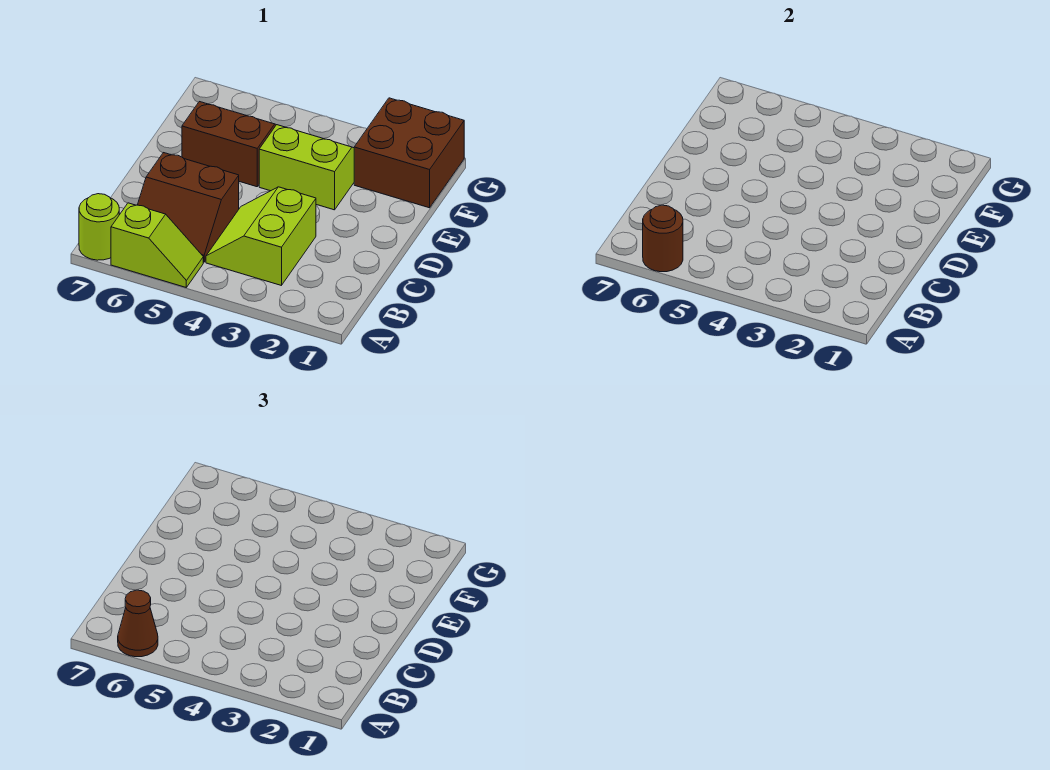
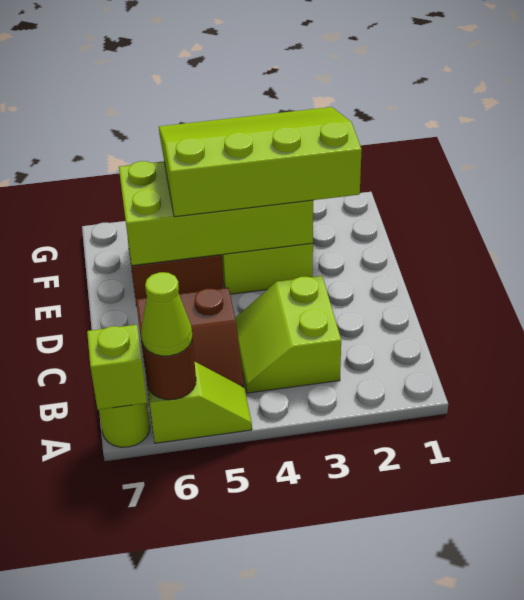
brown 1x1 cone [118,590,158,657] -> lime 1x1 cone [141,272,192,356]
none -> lime 1x1 brick [87,325,147,410]
none -> lime 3x4 slope [159,107,362,217]
none -> lime 2x4 brick [119,161,313,266]
brown 2x2 brick [354,98,464,208] -> none

